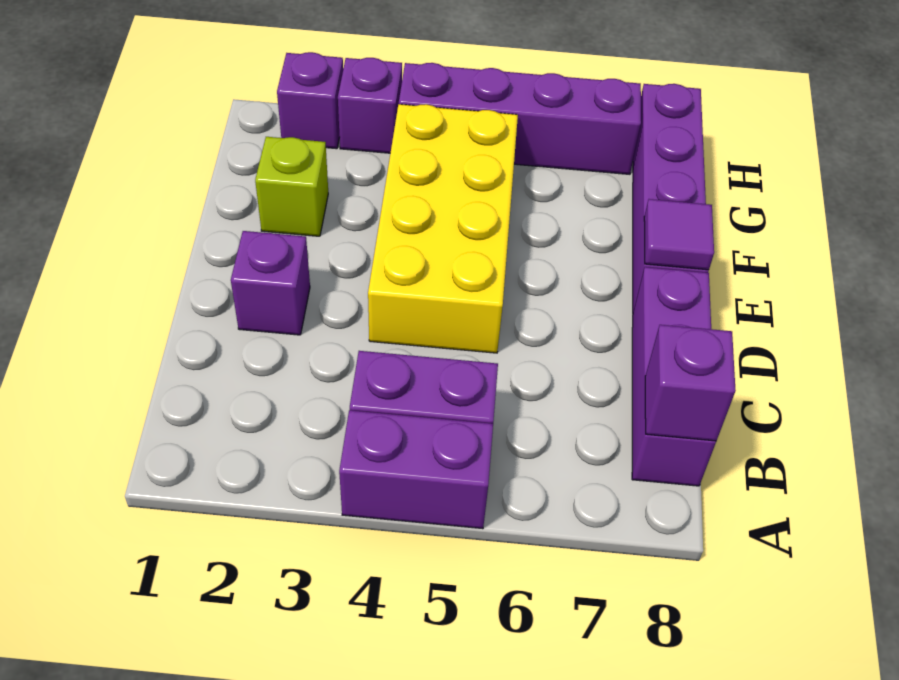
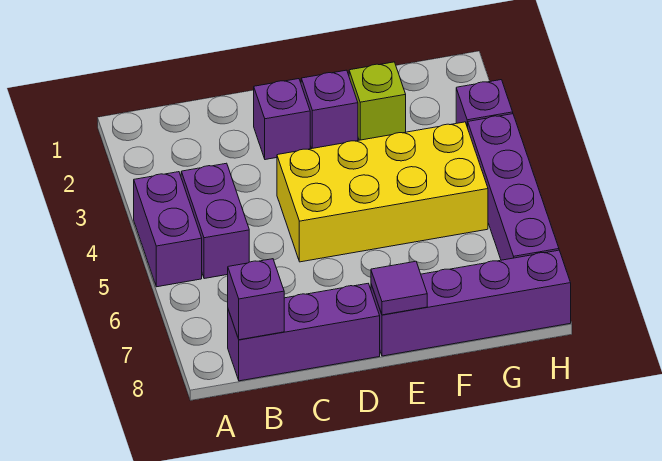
purple 1x1 brick [277,52,343,149] -> purple 1x1 brick moved to [301,70,358,148]

